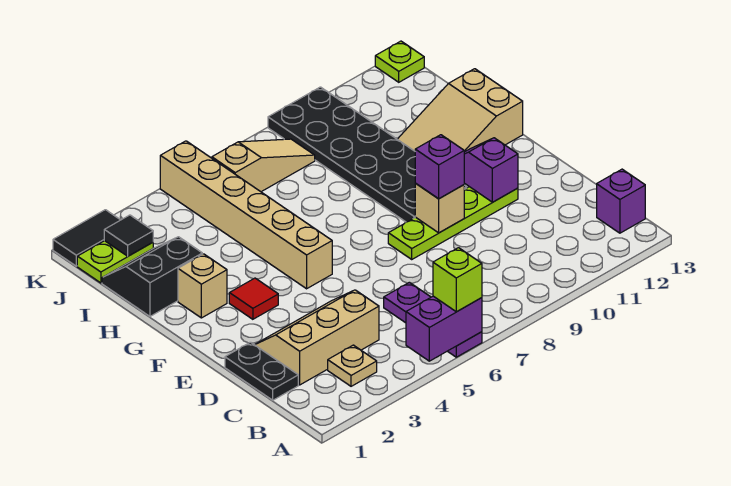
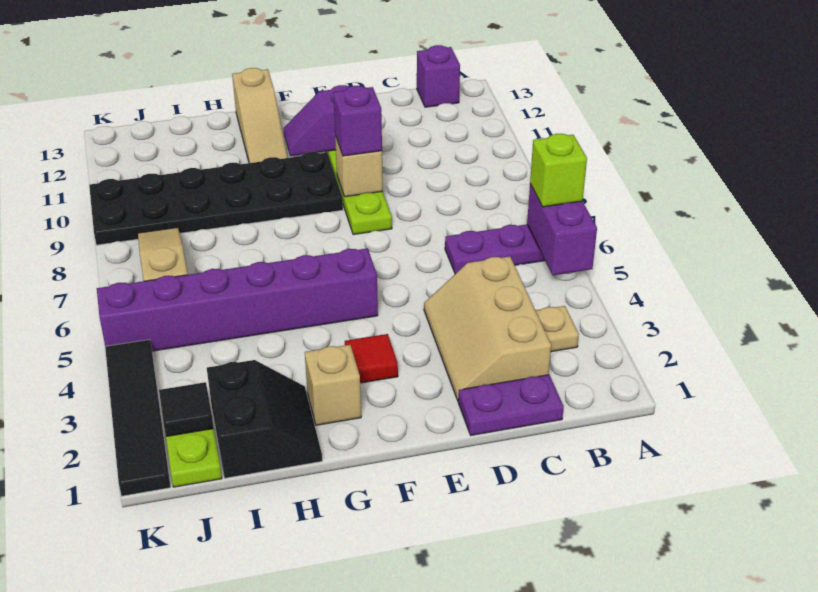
black 1x2 plate [225,342,298,400] -> purple 1x2 plate [458,375,564,435]
tan 1x6 brick [160,141,332,289] -> purple 1x6 brick [97,248,378,351]
tan 2x3 slope [397,69,523,152] -> tan 1x3 slope [232,68,288,163]
black 2x2 slope [102,237,202,316] -> black 2x2 slope turned to [207,360,322,478]
black 1x2 tile [53,210,120,266] -> black 1x4 tile [105,340,171,496]
lime 1x1 plate [375,41,424,82] -> none

